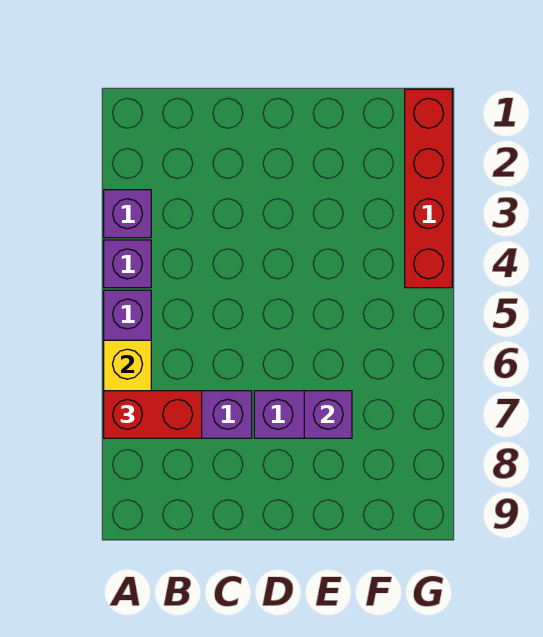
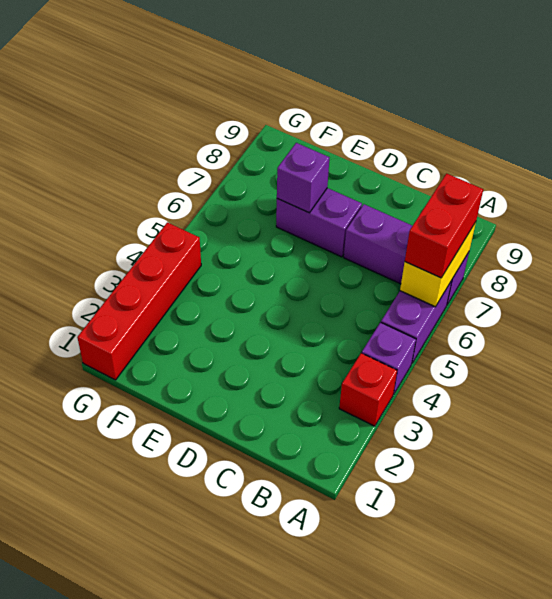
purple 1x1 brick [104,190,151,238] -> red 1x1 brick [339,353,397,426]
red 1x2 brick [104,391,202,438] -> red 1x2 brick turned to [405,174,483,278]

